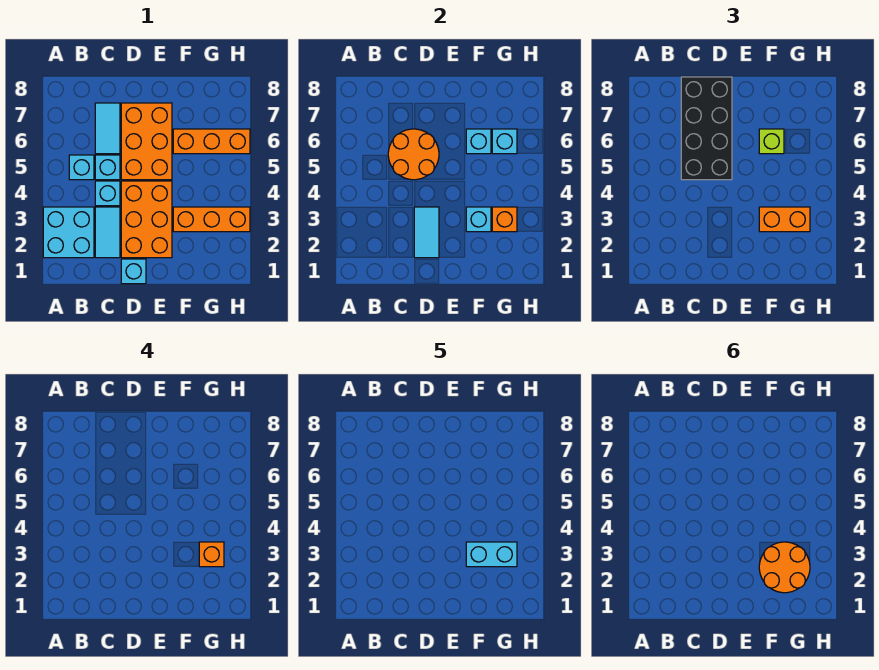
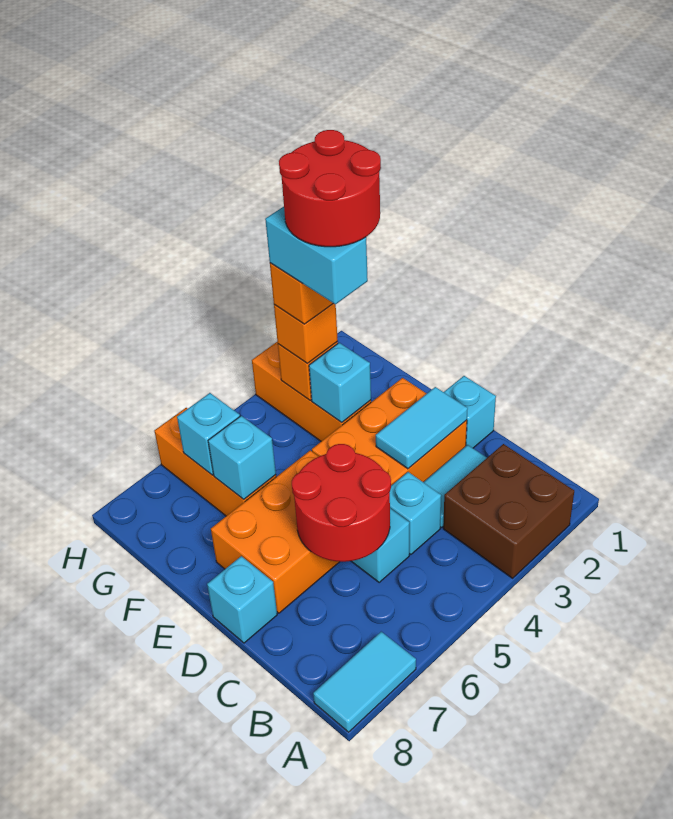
cyan 2x2 brick [43,207,94,258] -> brown 2x2 brick [443,444,574,578]
cyan 1x1 brick [69,155,94,180] -> cyan 1x1 brick moved to [207,556,277,643]
orange 2x2 round brick [388,129,439,180] -> red 2x2 round brick [292,444,391,562]
black 2x4 brick [681,77,732,180] -> none
cyan 1x2 tile [95,103,120,154] -> cyan 1x2 tile moved to [313,632,416,732]
orange 2x2 round brick [759,542,810,593] -> red 2x2 round brick [279,130,381,247]
orange 1x2 brick [759,207,810,232] -> orange 1x1 brick [274,304,338,364]
lime 1x1 brick [759,129,784,154] -> none

